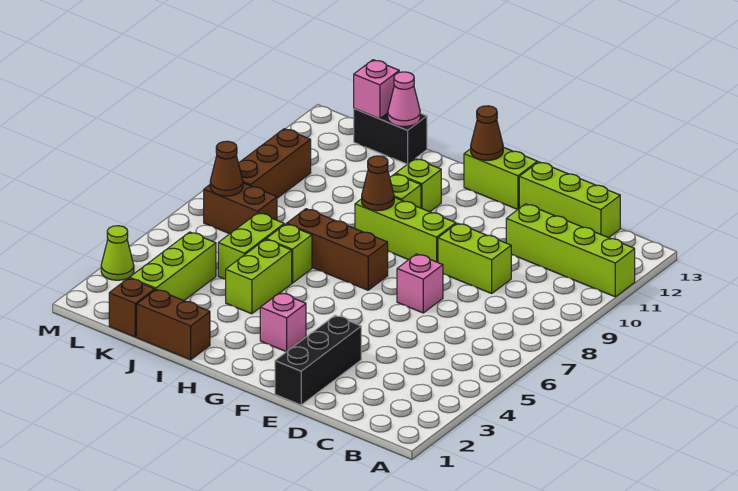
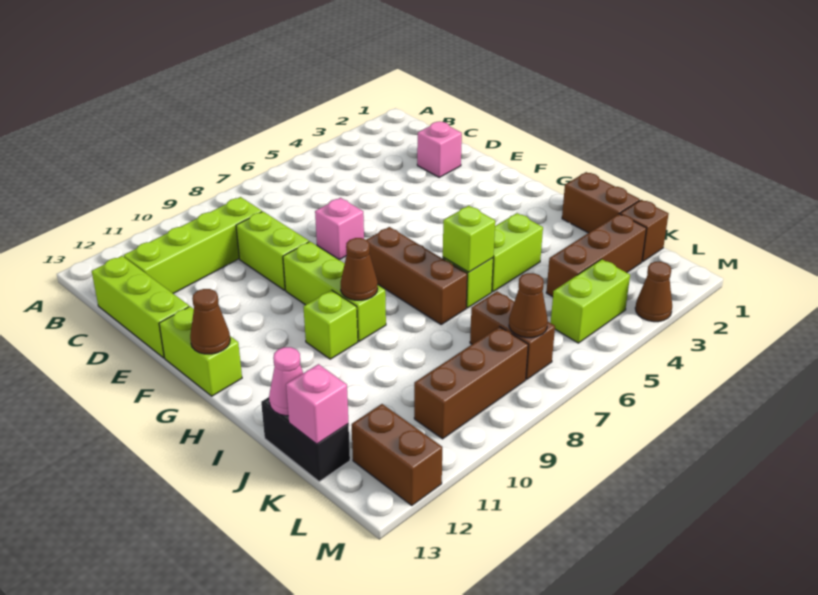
lime 1x4 brick [506,204,635,297] -> lime 1x4 brick turned to [124,197,262,293]
black 1x3 brick [275,315,361,405] -> none
pink 1x1 brick [260,293,306,352] -> pink 1x1 brick moved to [417,122,462,177]
lime 1x1 brick [396,158,441,212] -> lime 1x1 brick moved to [443,206,495,272]
lime 1x2 brick [218,213,284,279] -> lime 1x2 brick moved to [551,259,630,343]
lime 1x3 brick [130,232,216,301] -> brown 1x3 brick [546,214,646,297]
none -> brown 1x2 brick [352,404,442,505]
lime 1x1 cone [101,226,134,280] -> brown 1x1 cone [635,262,672,322]

